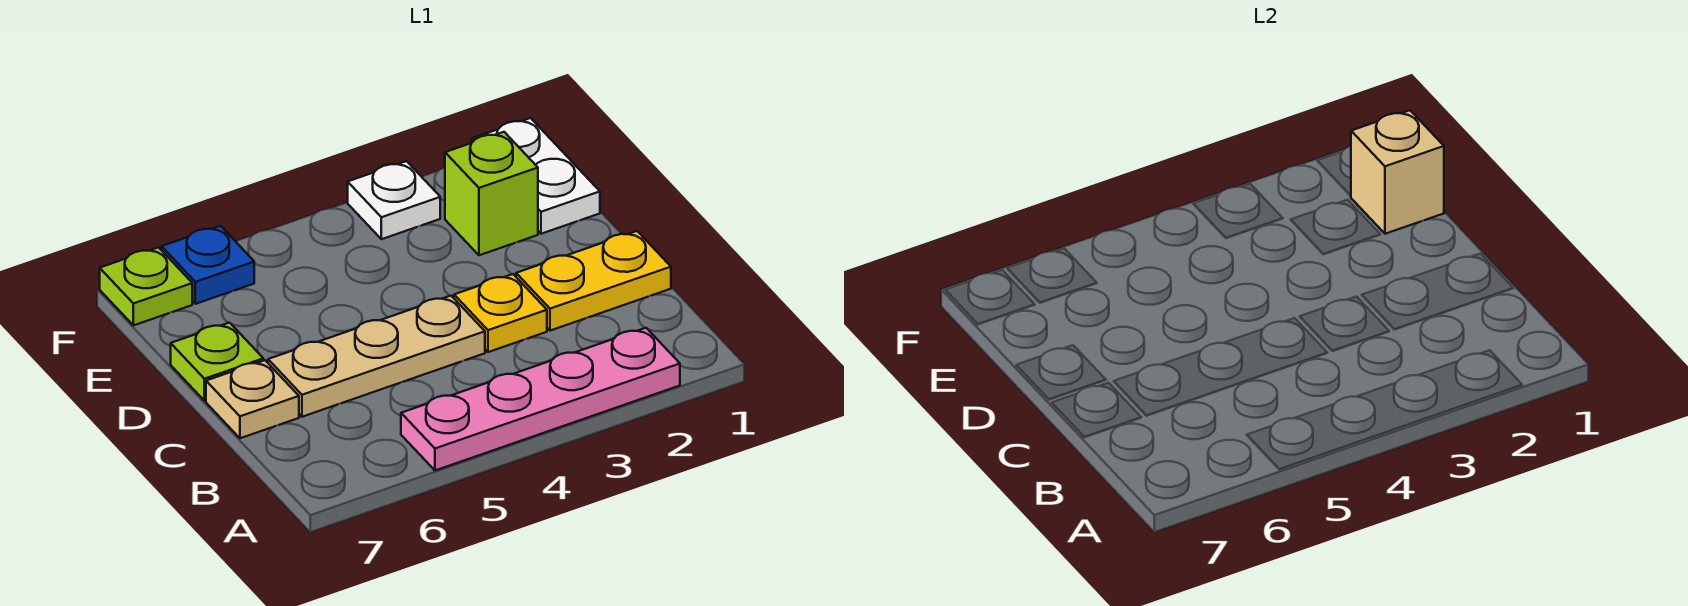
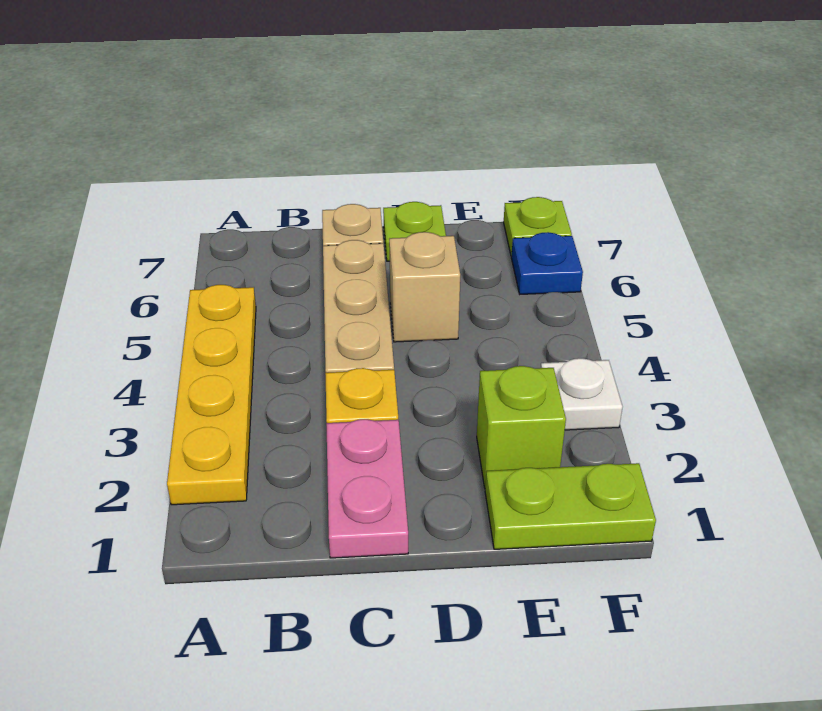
pink 1x4 plate [401,328,680,470] -> yellow 1x4 plate [167,285,256,505]
yellow 1x2 plate [516,231,671,331] -> pink 1x2 plate [326,419,408,558]
white 1x2 plate [472,118,600,234] -> lime 1x2 plate [485,463,656,549]
tan 1x1 brick [1351,110,1444,234] -> tan 1x1 brick moved to [389,232,460,342]

